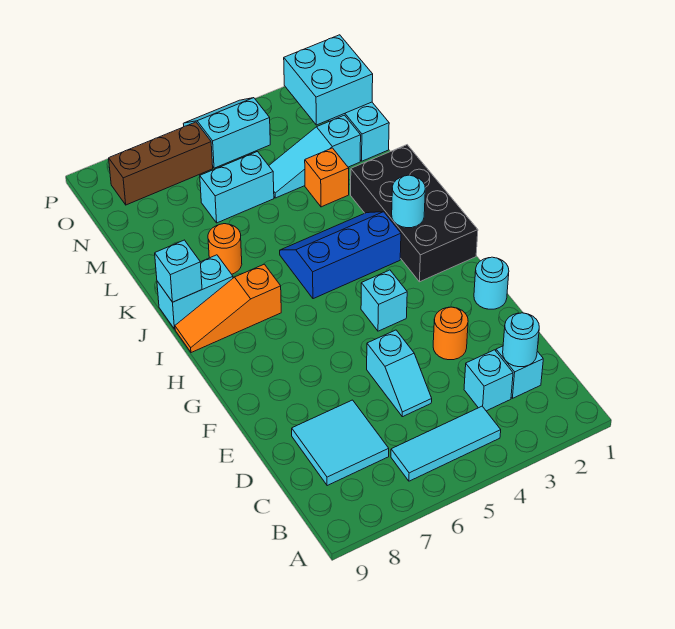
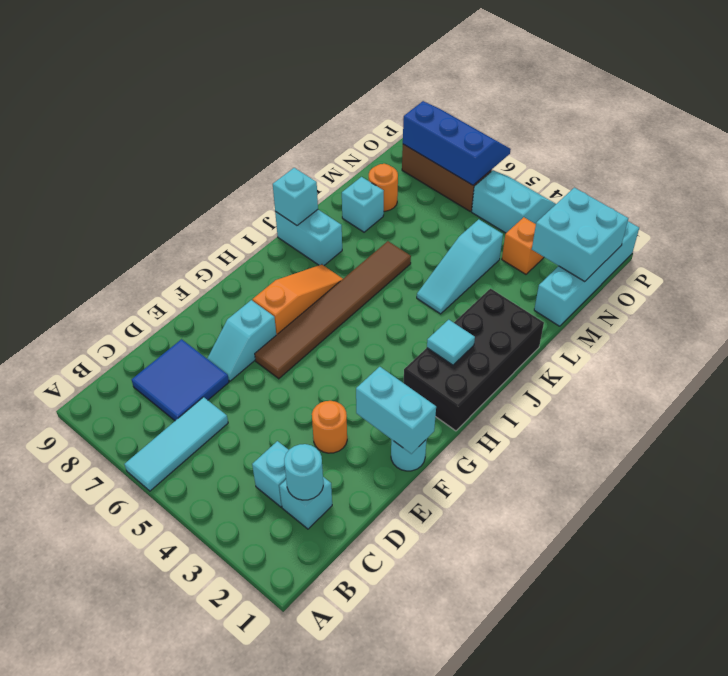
cyan 1x3 tile [391,406,501,481] -> cyan 1x3 tile turned to [124,397,228,491]
cyan 2x2 tile [292,400,389,486] -> blue 2x2 tile [132,339,229,421]
cyan 1x2 slope [367,330,432,417] -> cyan 1x2 slope moved to [207,300,276,381]
none -> brown 1x6 tile [255,241,411,379]
cyan 1x1 brick [361,270,407,331] -> cyan 1x1 brick moved to [342,177,384,232]
cyan 1x1 round brick [392,175,425,228] -> cyan 1x1 tile [427,320,475,365]
blue 2x3 slope [280,212,401,299] -> blue 2x3 slope moved to [403,101,511,185]
orange 1x3 slope [175,264,281,353] -> orange 1x3 slope turned to [253,265,343,335]
orange 1x1 round brick [208,224,242,274] -> orange 1x1 round brick moved to [369,164,398,211]
orange 1x1 brick [305,148,349,207] -> orange 1x1 brick moved to [502,217,544,274]
cyan 1x3 slope [269,115,361,198] -> cyan 1x3 slope turned to [417,219,503,314]
cyan 1x2 brick [200,152,274,223] -> cyan 1x2 brick moved to [356,367,436,454]

